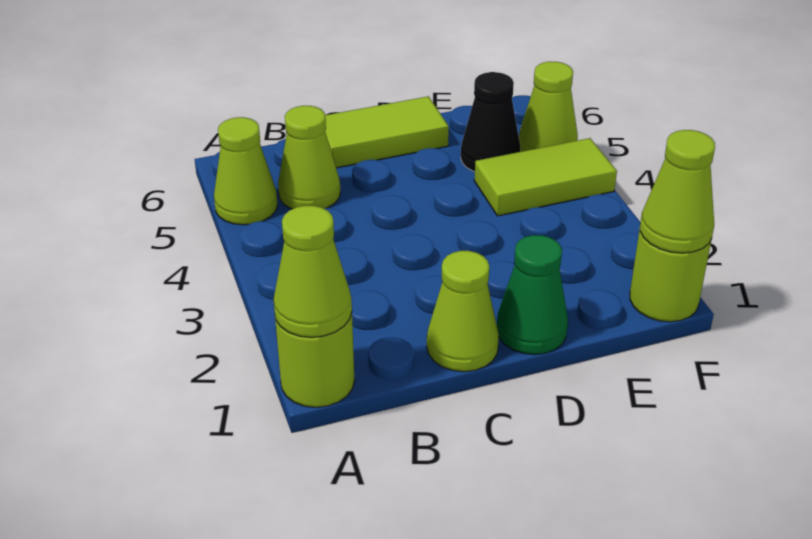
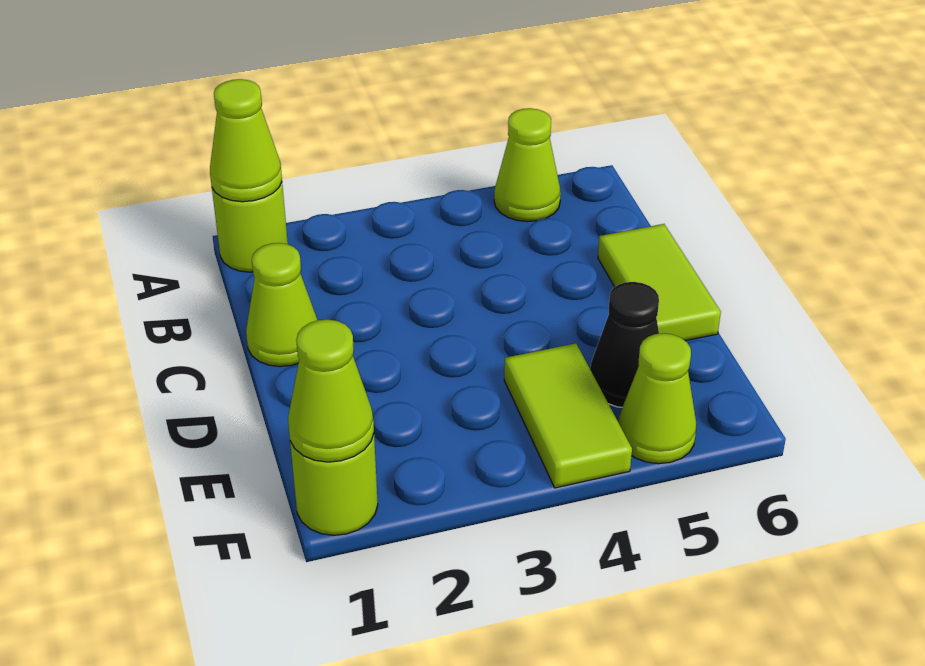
lime 1x1 cone [278,106,341,209] -> none
green 1x1 cone [497,235,568,355] -> none

